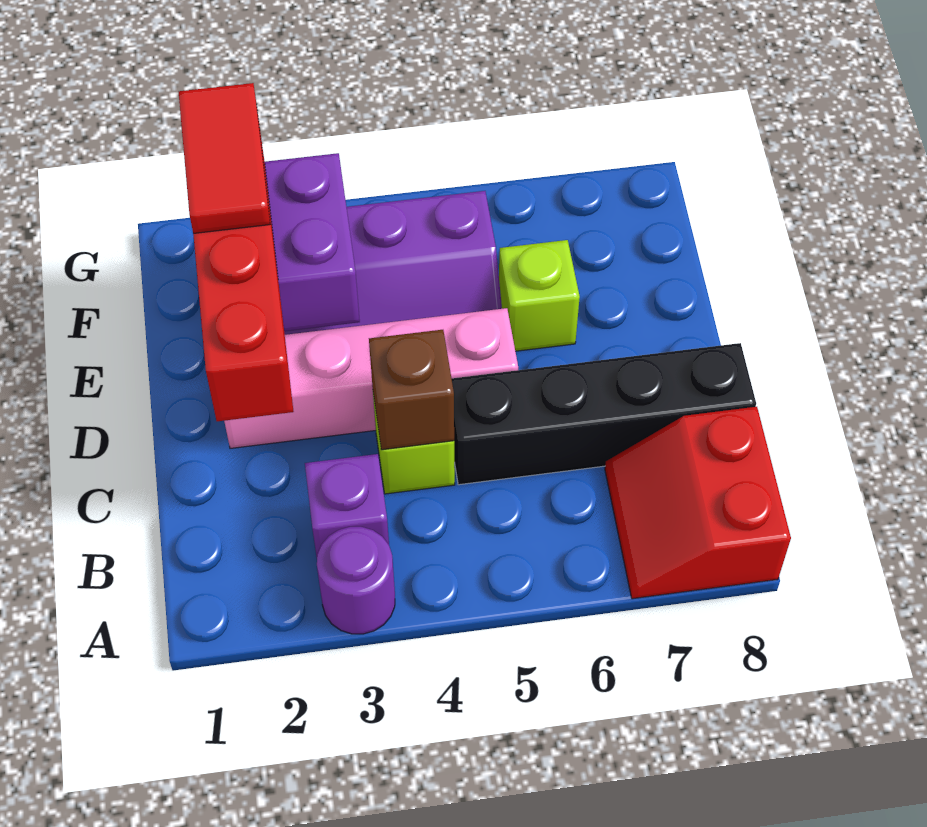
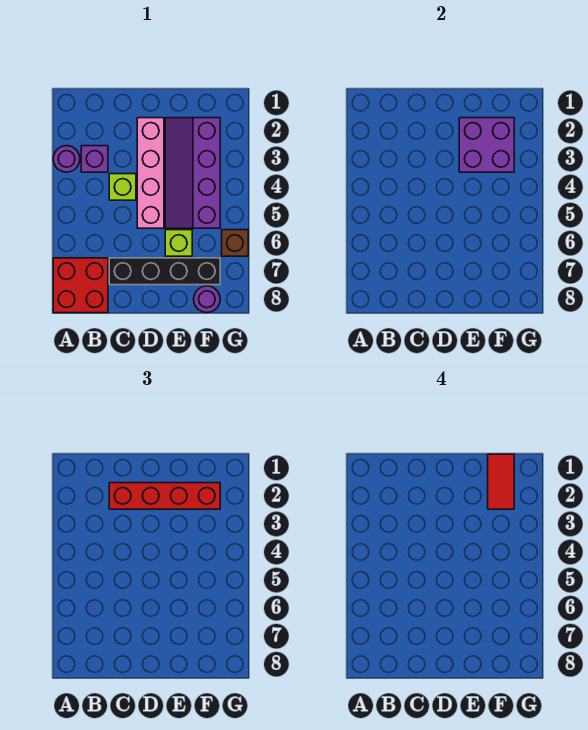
red 2x2 slope [605,407,791,599] -> red 2x2 brick [53,258,108,313]
brown 1x1 brick [369,330,454,450] -> brown 1x1 brick moved to [222,230,248,256]
black 1x4 brick [452,343,756,485] -> black 1x4 brick turned to [109,258,220,285]
red 1x2 tile [179,83,270,233] -> red 1x2 tile turned to [488,454,514,509]
none -> purple 1x1 round brick [194,286,220,313]

